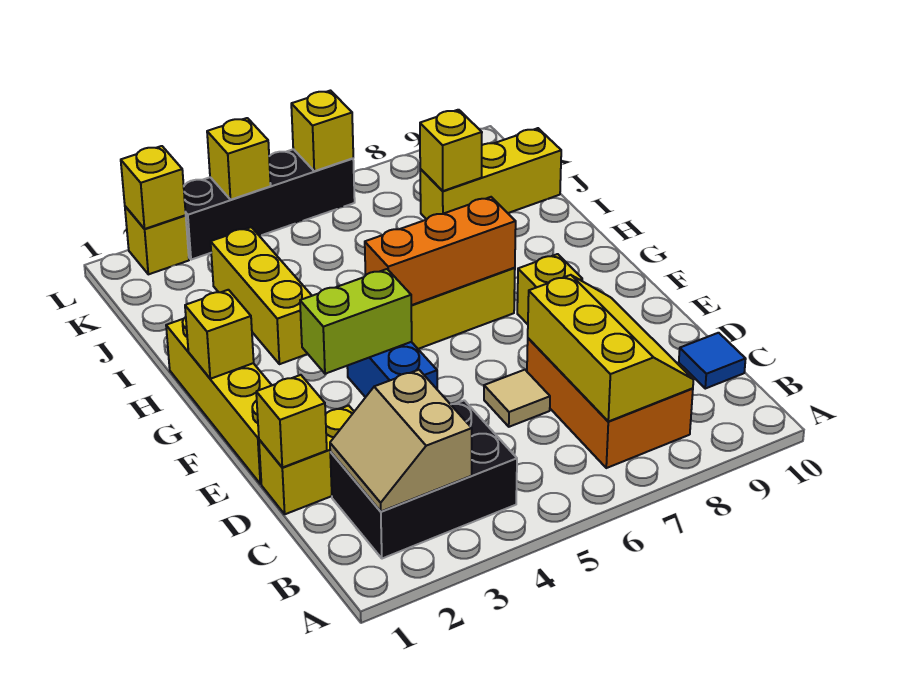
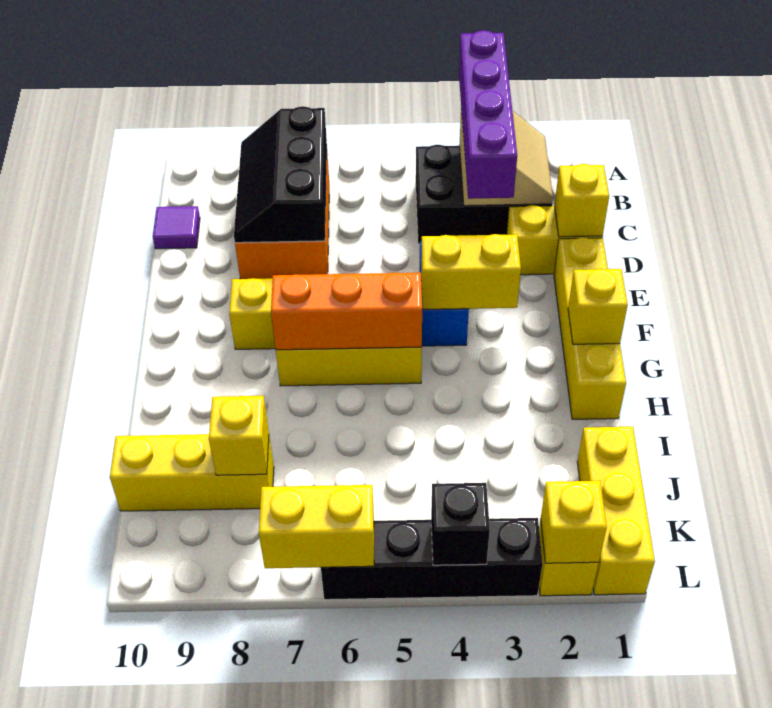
none -> purple 1x4 brick [459,30,517,199]
yellow 2x3 slope [528,275,693,421] -> black 2x3 slope [234,106,327,243]
blue 1x1 tile [679,333,746,389] -> purple 1x1 tile [153,206,200,249]
tan 1x1 tile [484,370,550,427] -> none
lime 1x2 brick [300,269,412,374] -> yellow 1x2 brick [421,234,521,309]
yellow 1x3 brick [211,227,312,364] -> yellow 1x3 brick moved to [577,427,655,595]
yellow 1x1 brick [207,118,271,200] -> black 1x1 brick [431,483,490,565]
yellow 1x1 brick [291,91,353,171] -> yellow 1x2 brick [259,485,374,568]

